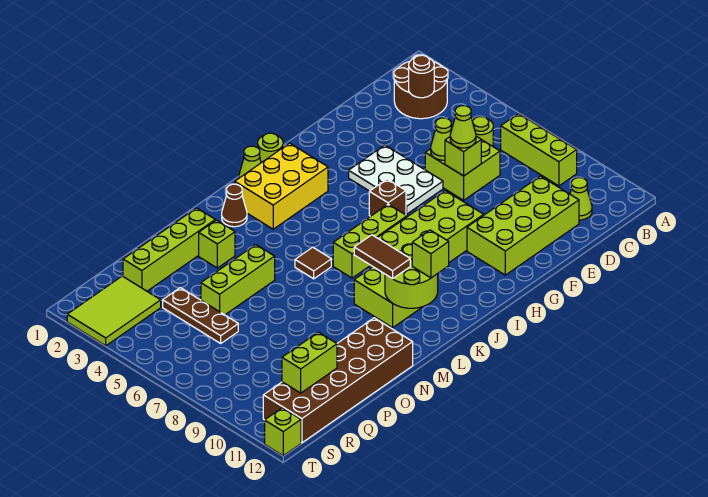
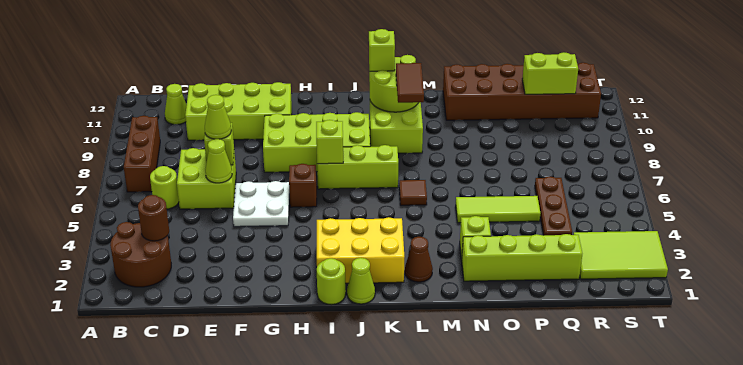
lime 1x3 brick [501,114,577,186] -> brown 1x3 brick [124,116,160,192]
white 2x3 plate [349,145,443,214] -> white 2x2 plate [233,181,289,227]
lime 1x3 brick [201,245,275,315] -> lime 1x3 tile [456,196,540,223]
lime 1x1 brick [265,408,301,456] -> lime 1x1 brick moved to [316,120,343,164]

